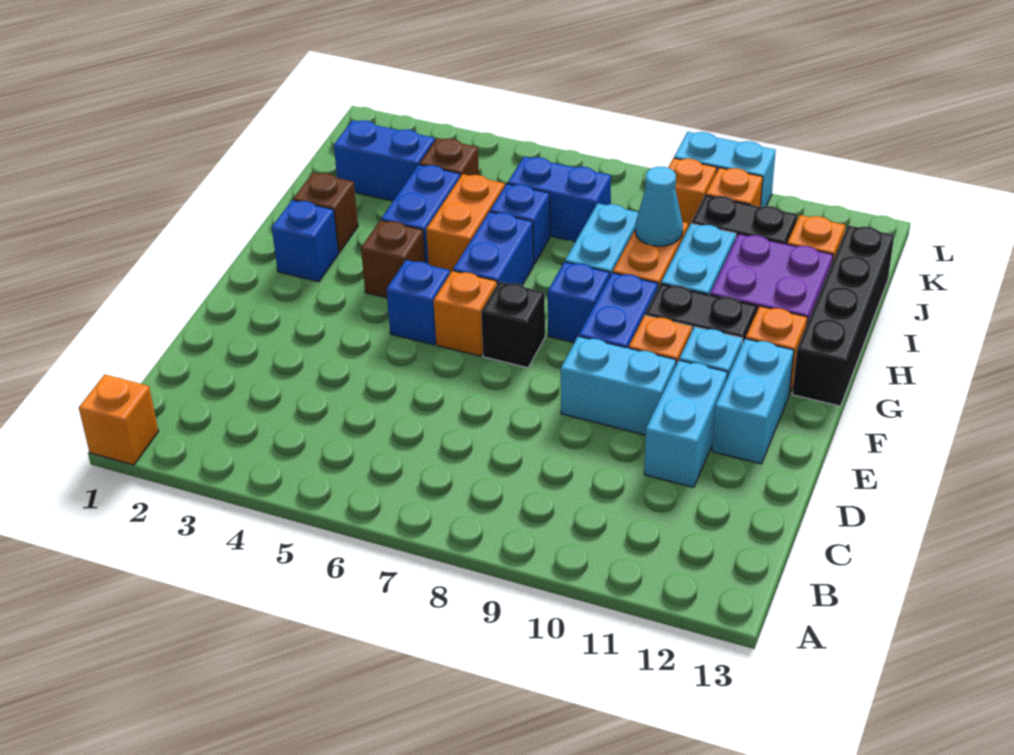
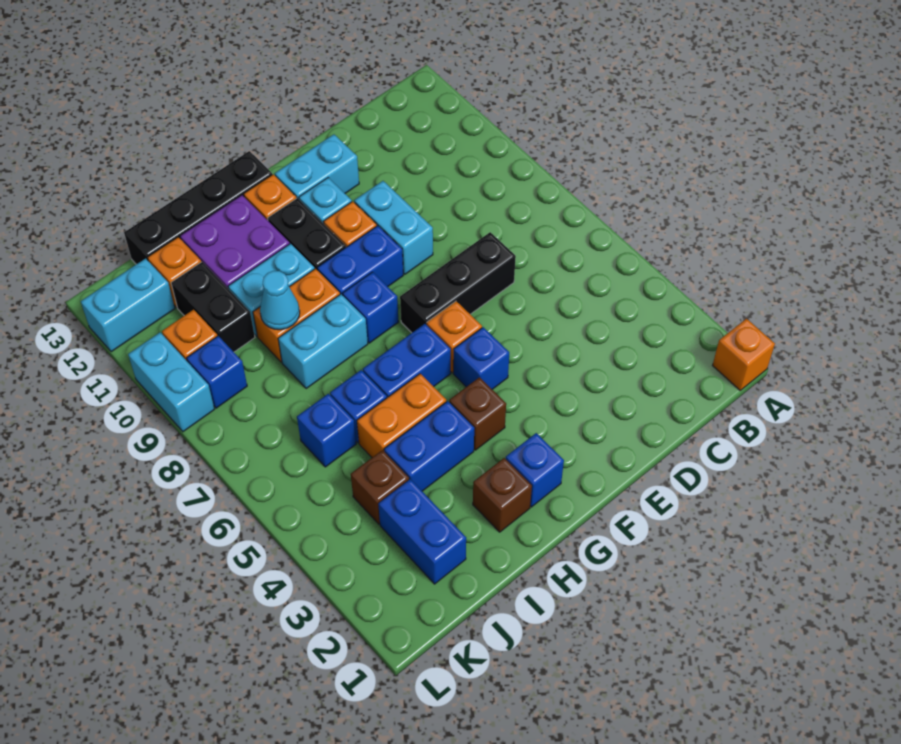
cyan 1x2 brick [644,360,727,487] -> cyan 1x2 brick moved to [81,258,175,352]
black 1x1 brick [481,282,545,368] -> black 1x3 brick [400,232,516,333]
blue 1x2 brick [508,157,611,242] -> blue 1x1 brick [297,394,356,467]
orange 1x1 brick [668,158,717,227] -> blue 1x1 brick [187,336,247,408]

